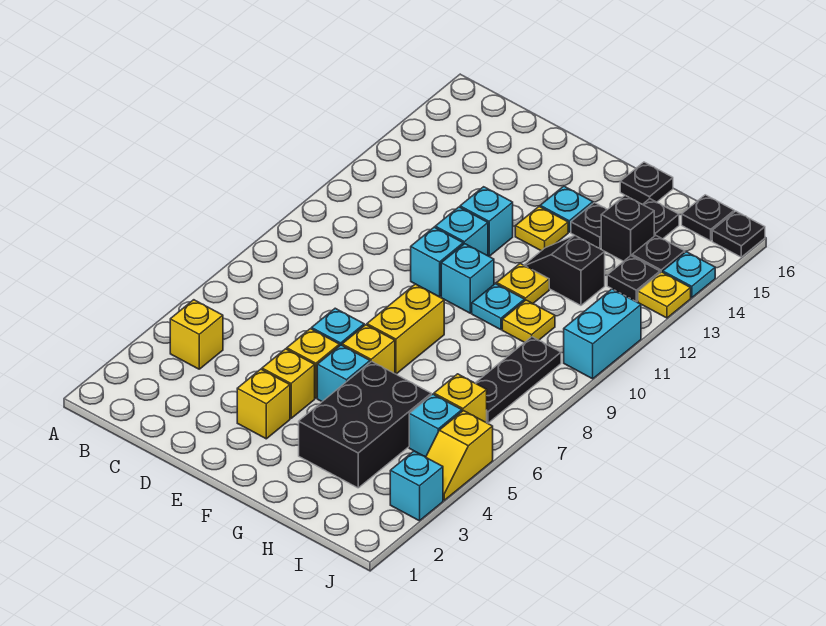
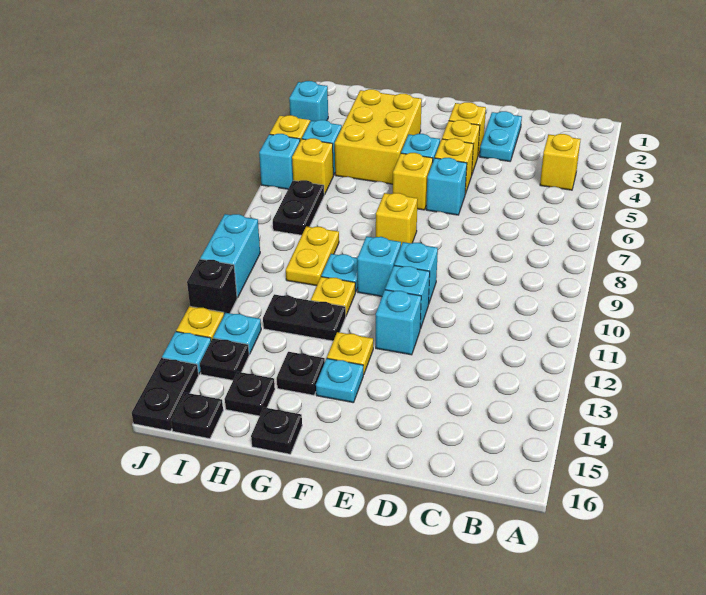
none -> cyan 1x2 plate [480,111,522,161]
yellow 1x2 brick [367,284,444,374] -> yellow 1x1 brick [376,193,418,245]
black 2x3 brick [299,361,431,488] -> yellow 2x3 brick [335,89,422,184]
black 1x2 slope [524,235,605,305] -> black 1x2 plate [263,294,346,341]
yellow 1x1 plate [502,300,555,342] -> yellow 1x2 plate [286,226,339,286]
black 1x1 brick [601,195,654,261] -> black 1x1 brick moved to [187,259,237,315]
black 1x3 plate [476,337,561,423] -> black 1x2 plate [273,180,325,235]
black 1x1 plate [607,256,660,302] -> cyan 1x1 plate [213,313,261,354]
none -> cyan 1x1 brick [259,134,300,189]
black 1x1 plate [712,211,765,257] -> black 1x2 plate [132,358,199,431]

